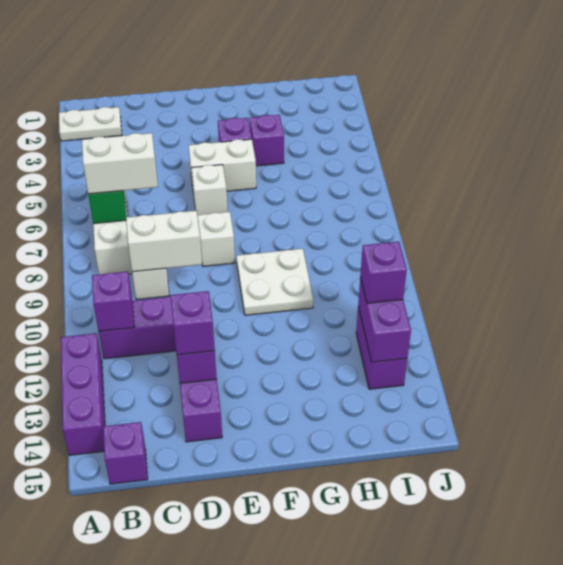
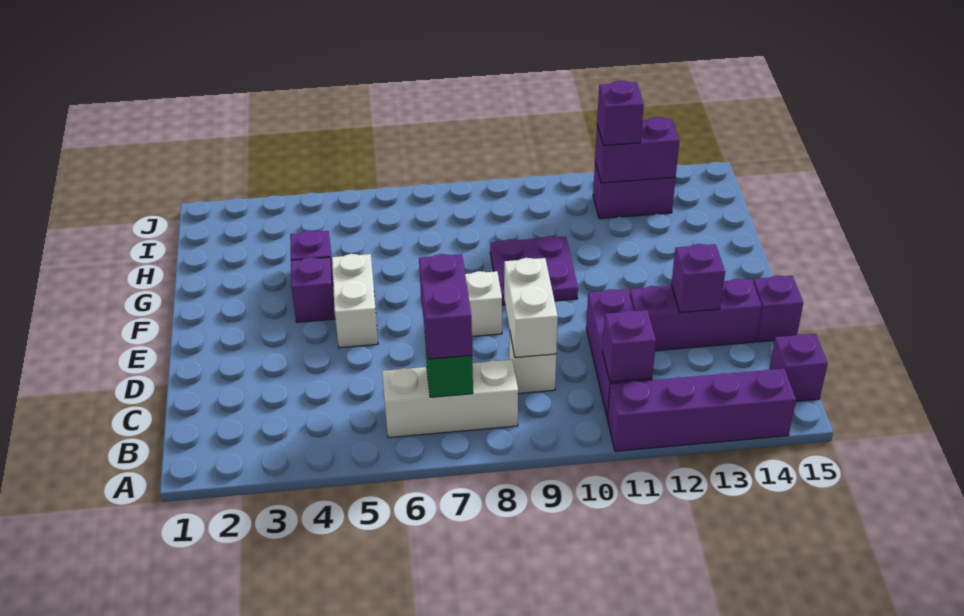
white 1x2 plate [59,107,122,141] -> none
purple 1x3 brick [61,333,105,455] -> purple 1x4 brick [607,369,796,451]
white 1x2 brick [82,133,158,194] -> purple 1x2 brick [419,254,472,359]
purple 1x1 brick [170,291,215,355] -> purple 1x1 brick moved to [753,276,803,342]
white 1x1 brick [191,165,228,216] -> none
white 2x2 plate [237,249,313,315] -> purple 2x2 plate [490,236,578,305]

